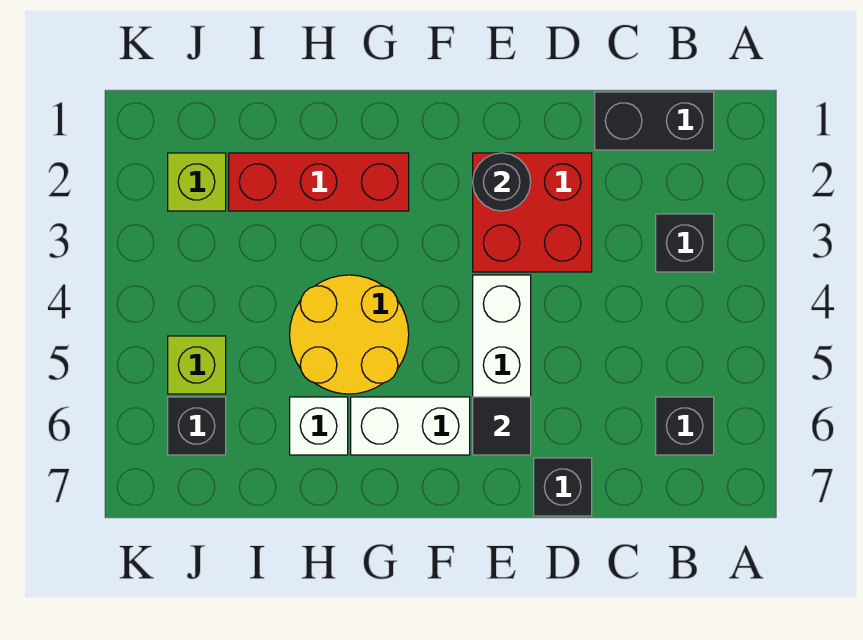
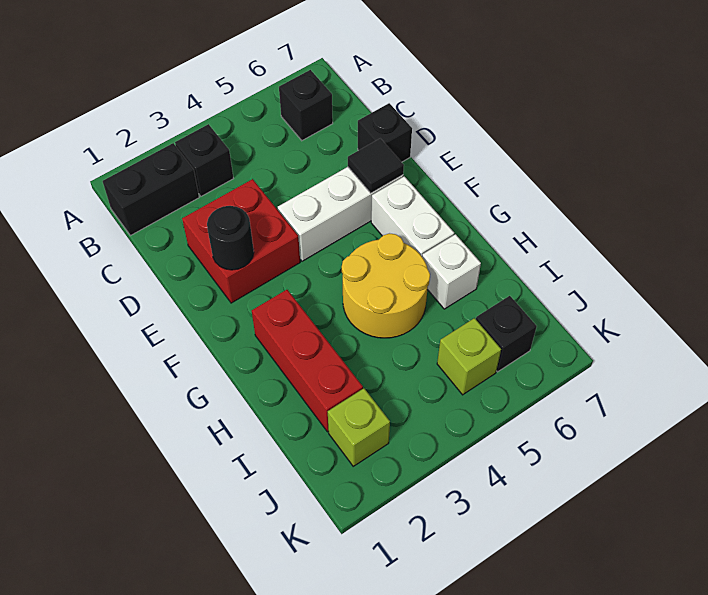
black 1x2 brick [595,92,714,150] -> black 1x2 brick turned to [103,143,199,236]

